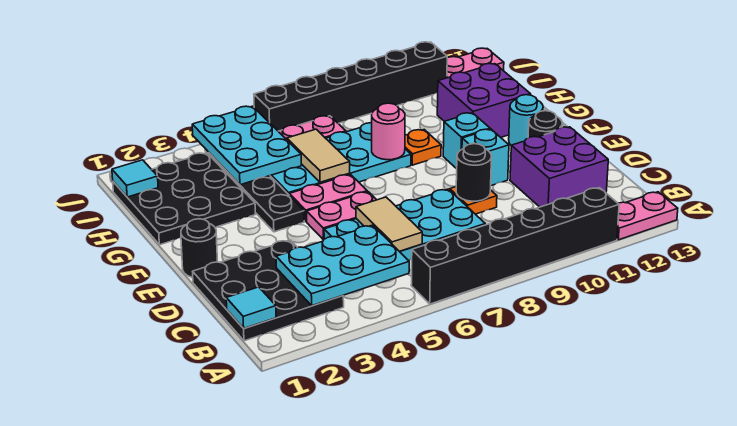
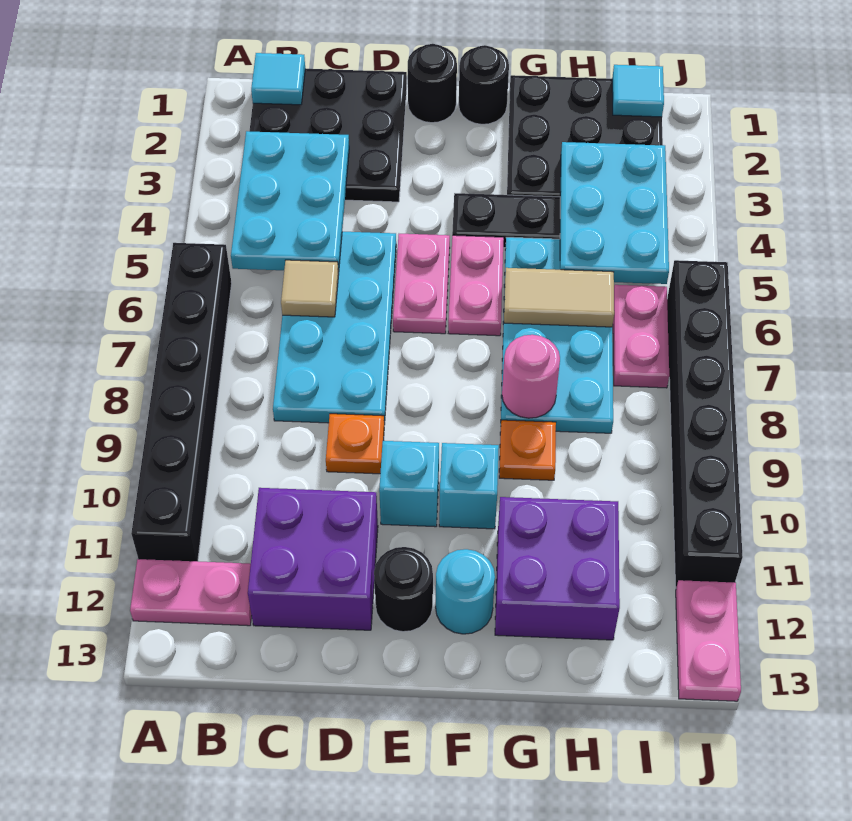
pink 1x2 plate [617,192,678,240] -> pink 1x2 plate turned to [130,559,252,626]
tan 1x2 tile [356,197,422,251] -> tan 1x1 tile [281,260,339,317]
black 1x1 round brick [456,144,492,201] -> black 1x1 round brick moved to [459,45,509,124]
cyan 2x3 plate [192,106,301,185] -> cyan 2x3 plate turned to [560,142,669,284]

